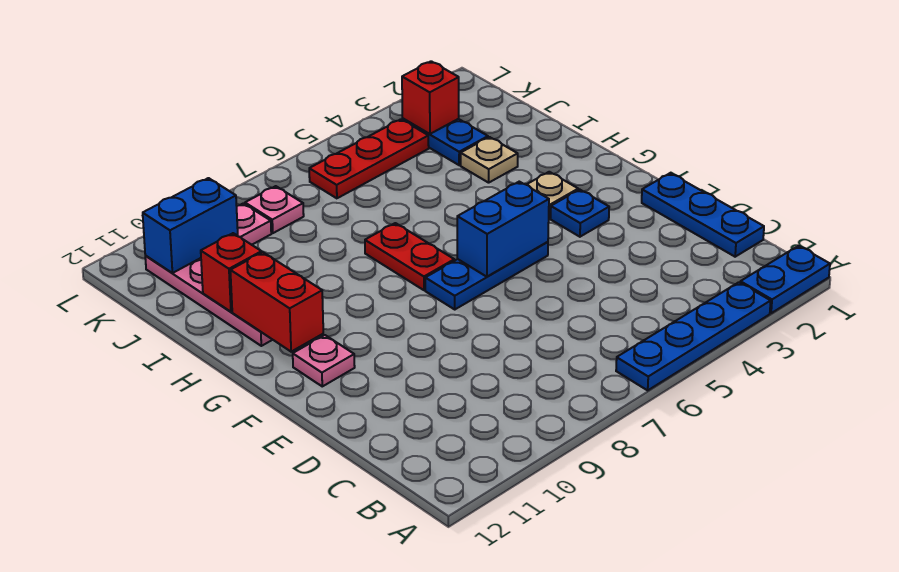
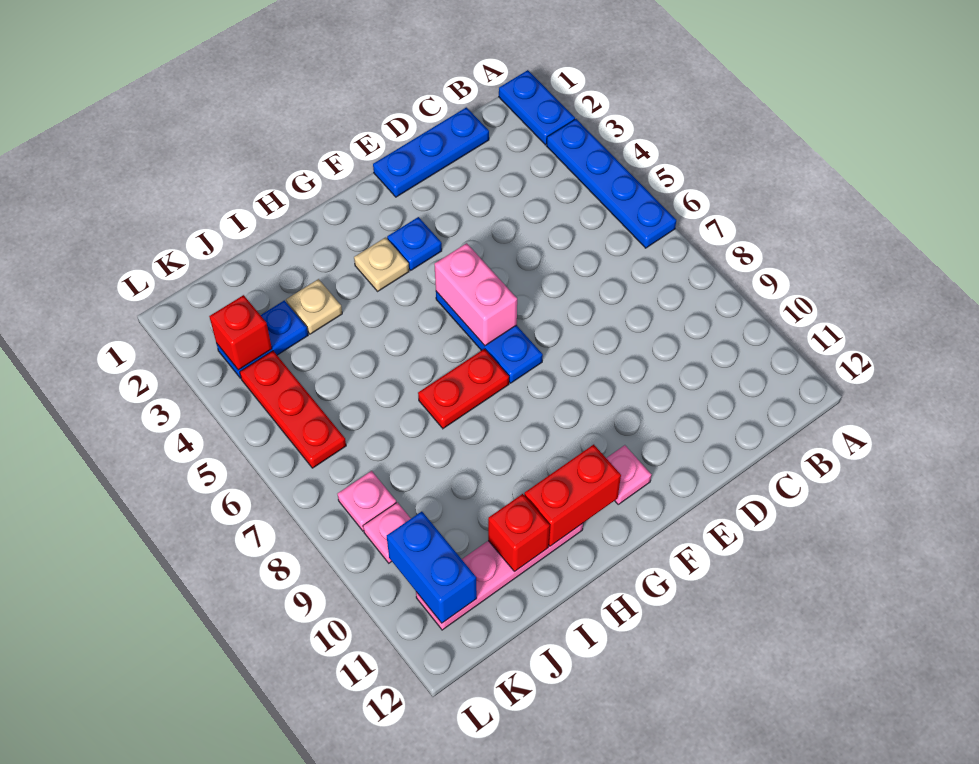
blue 1x2 brick [457,182,549,277] -> pink 1x2 brick [434,243,517,346]

